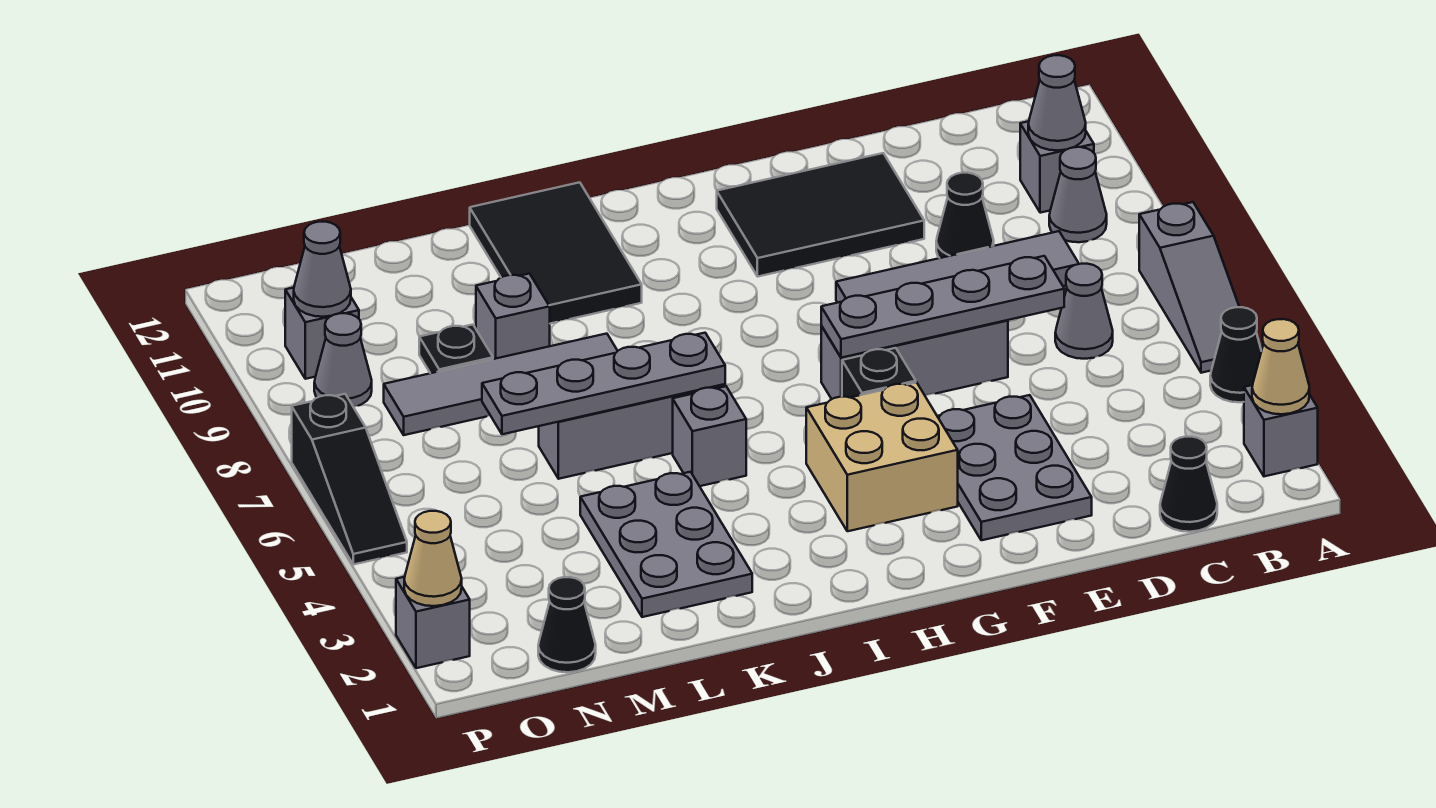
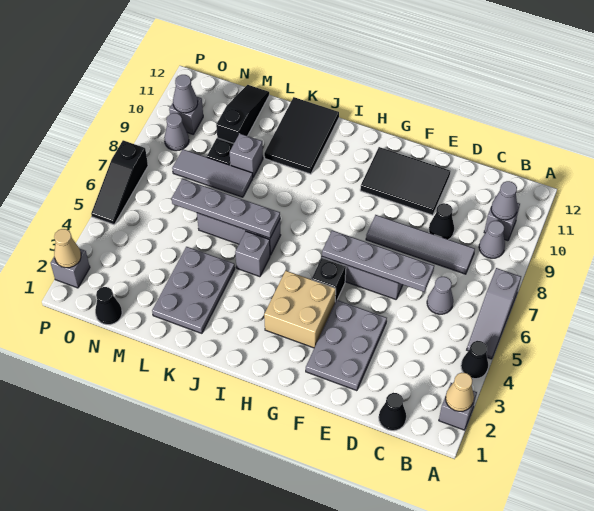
grey 1x4 tile [384,334,617,435] -> grey 1x3 tile [172,149,253,197]
none -> black 1x3 slope [216,85,269,143]

